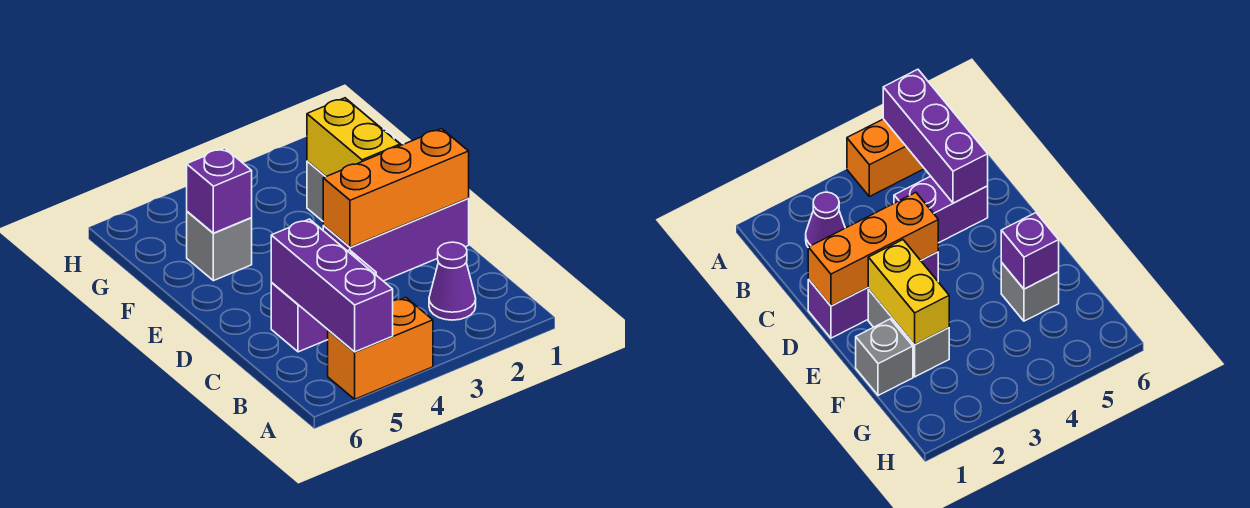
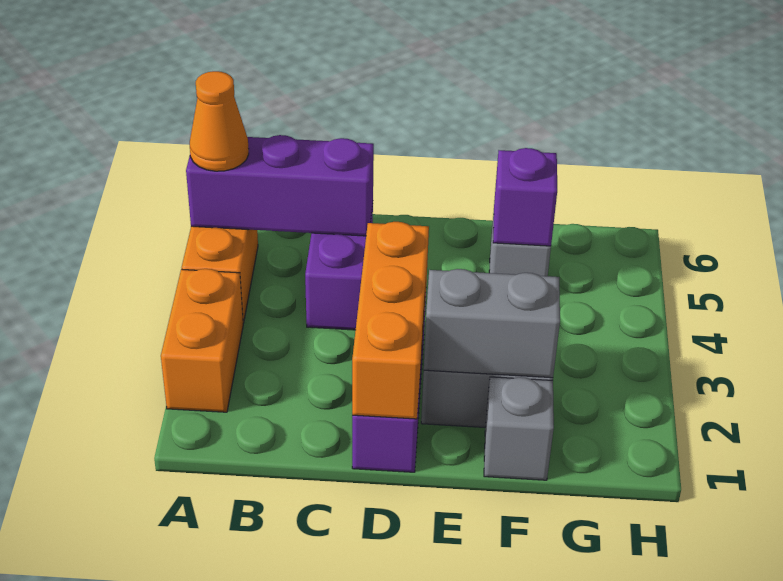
none -> orange 1x2 brick [161,269,243,412]
none -> orange 1x1 cone [190,71,249,171]
purple 1x1 cone [429,242,476,320] -> none
yellow 1x2 brick [307,98,400,177] -> grey 1x2 brick [424,269,560,378]

